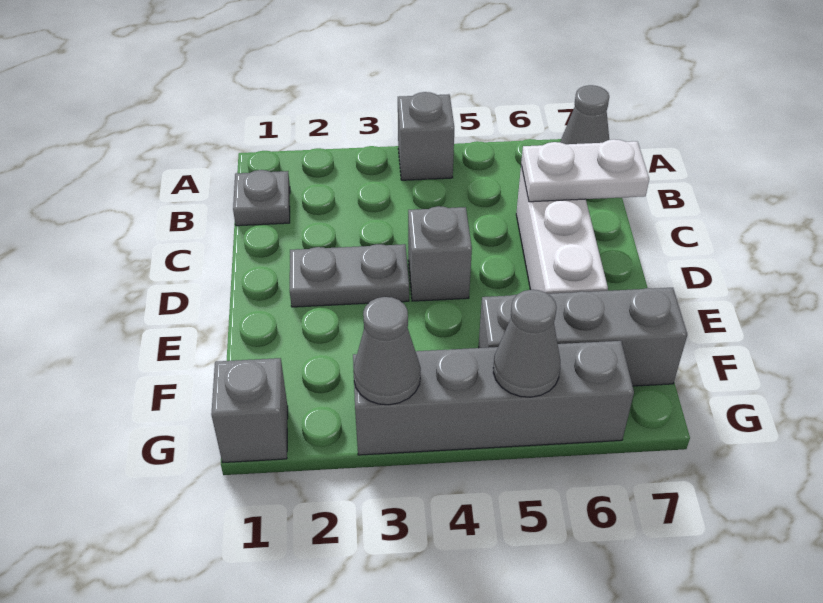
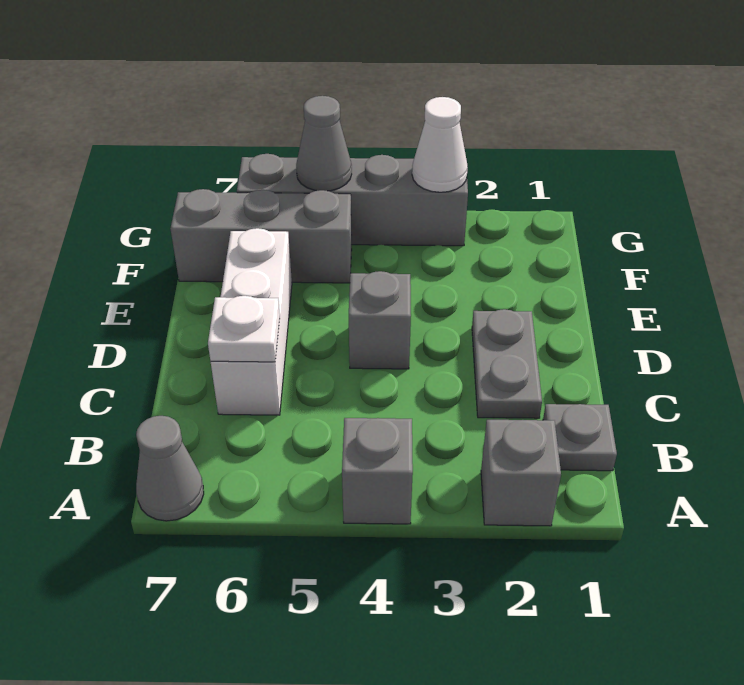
white 1x2 plate [521,139,649,202] -> white 1x1 plate [208,296,280,362]
grey 1x2 plate [290,244,409,307] -> grey 1x2 plate turned to [472,309,542,418]
grey 1x1 brick [211,358,288,463] -> grey 1x1 brick moved to [481,420,561,526]
grey 1x1 cone [353,297,421,405] -> white 1x1 cone [412,97,468,192]

